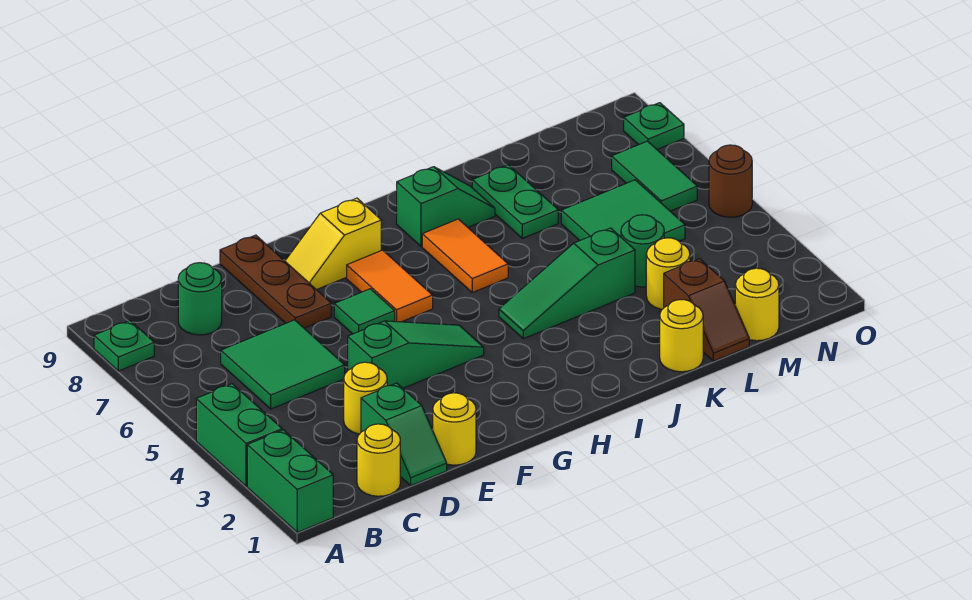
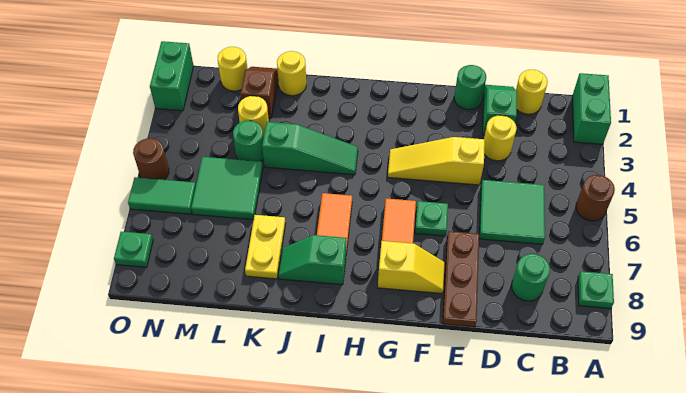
green 1x2 brick [196,384,282,486] -> green 1x2 brick moved to [150,41,194,111]
none -> brown 1x1 round brick [576,175,615,221]
yellow 1x1 round brick [433,393,476,465] -> green 1x1 round brick [454,65,486,110]
green 1x3 slope [348,321,484,388] -> yellow 1x3 slope [388,137,485,185]
green 1x1 tile [334,289,395,334] -> green 1x1 plate [415,201,448,236]
green 1x2 plate [472,165,558,238] -> yellow 1x2 plate [245,215,286,279]
green 1x2 tile [612,141,697,211] -> green 1x2 tile turned to [128,177,196,214]

